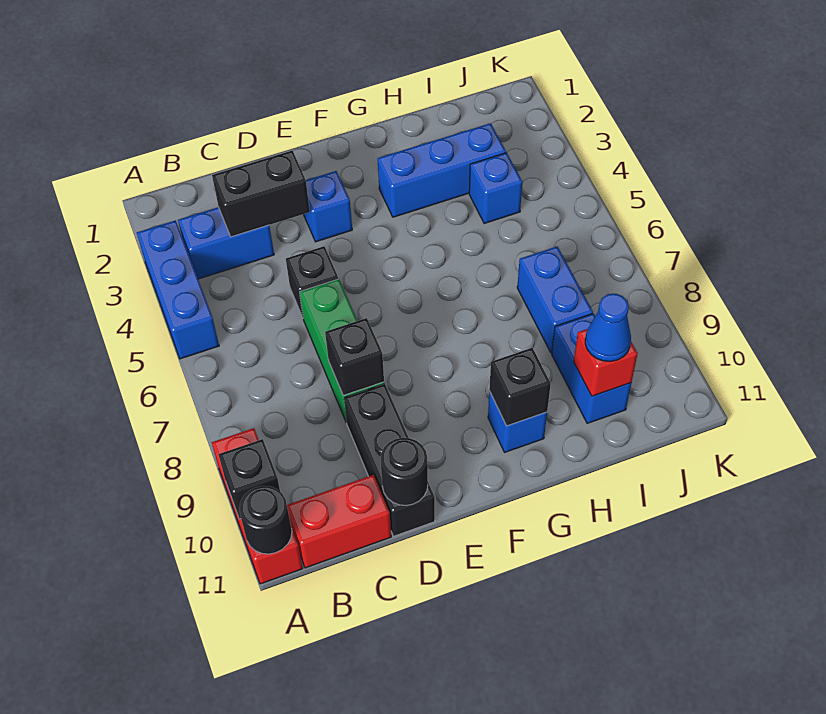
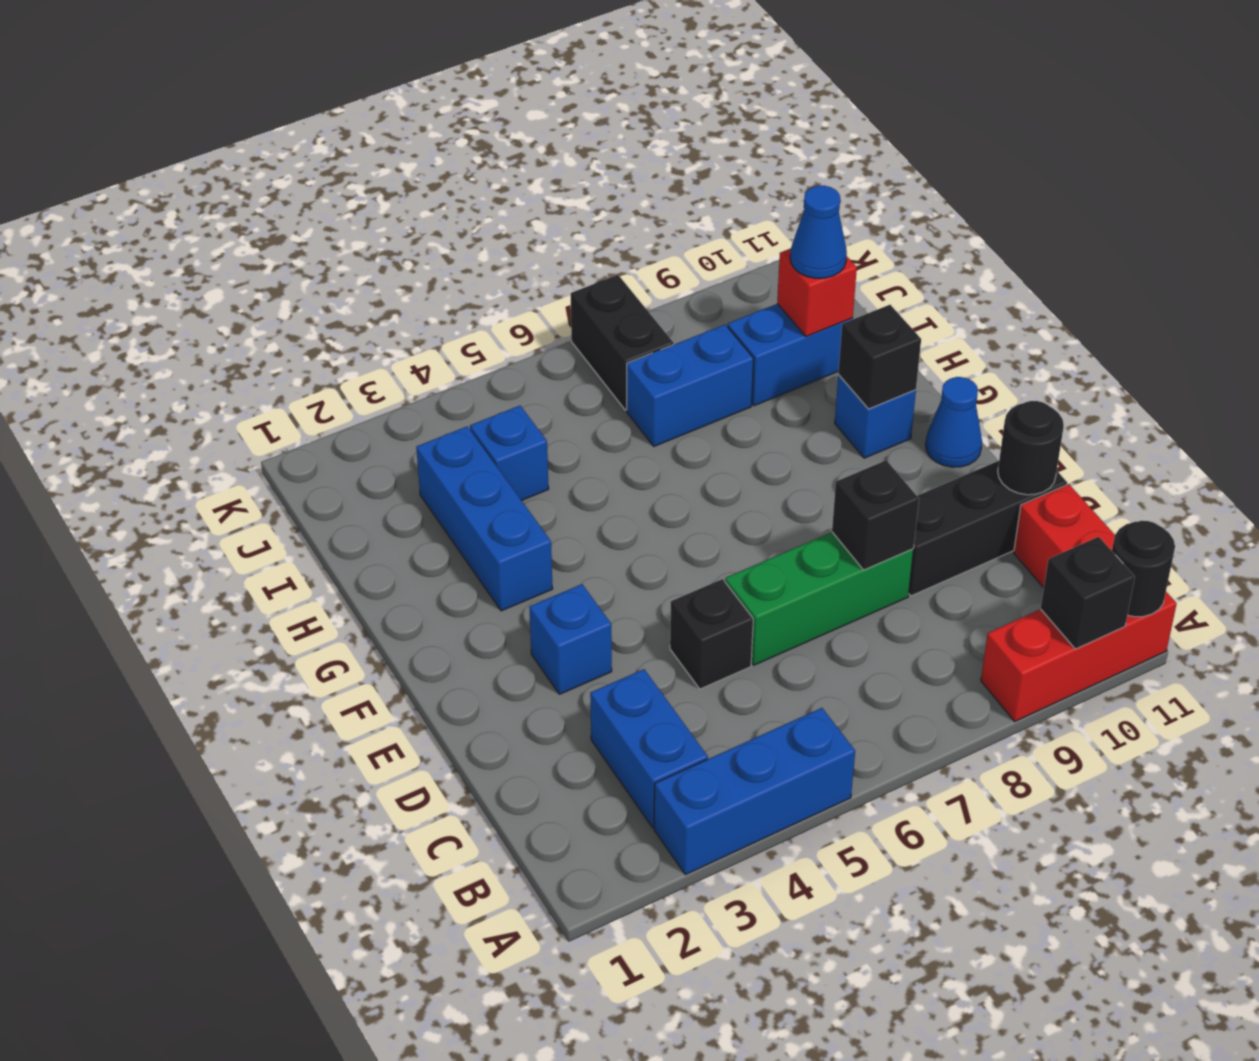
black 1x2 brick [212,151,310,237] -> black 1x2 brick moved to [571,275,674,410]
none -> blue 1x1 cone [926,377,982,467]

